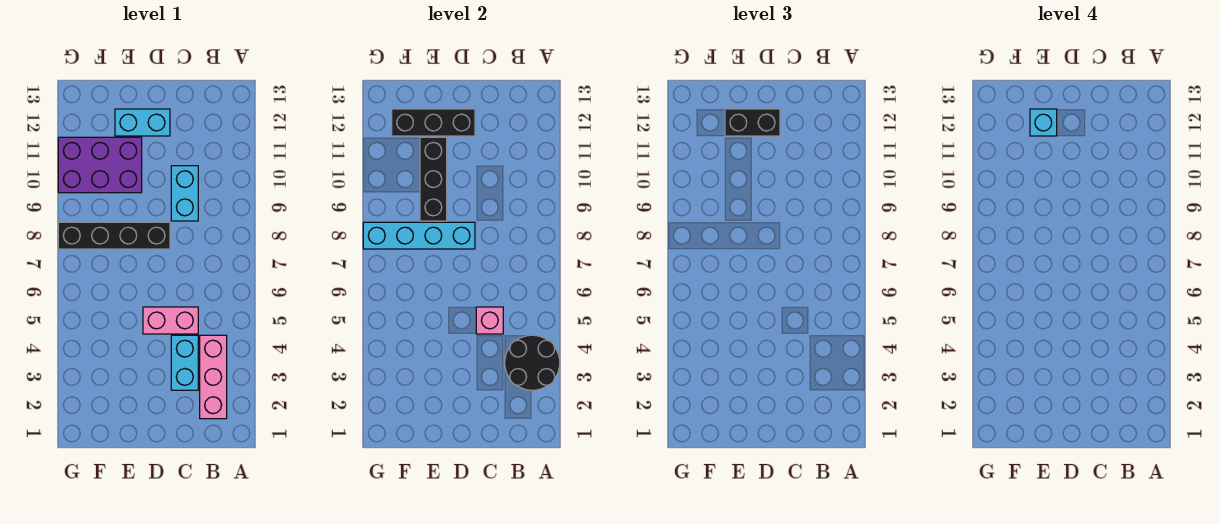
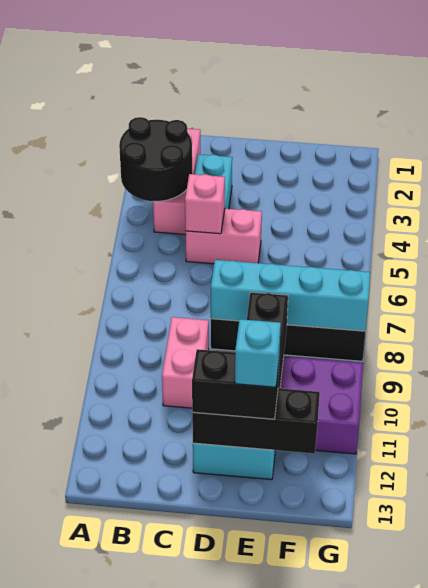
cyan 1x2 brick [171,166,198,221] -> pink 1x2 brick [162,317,209,408]

